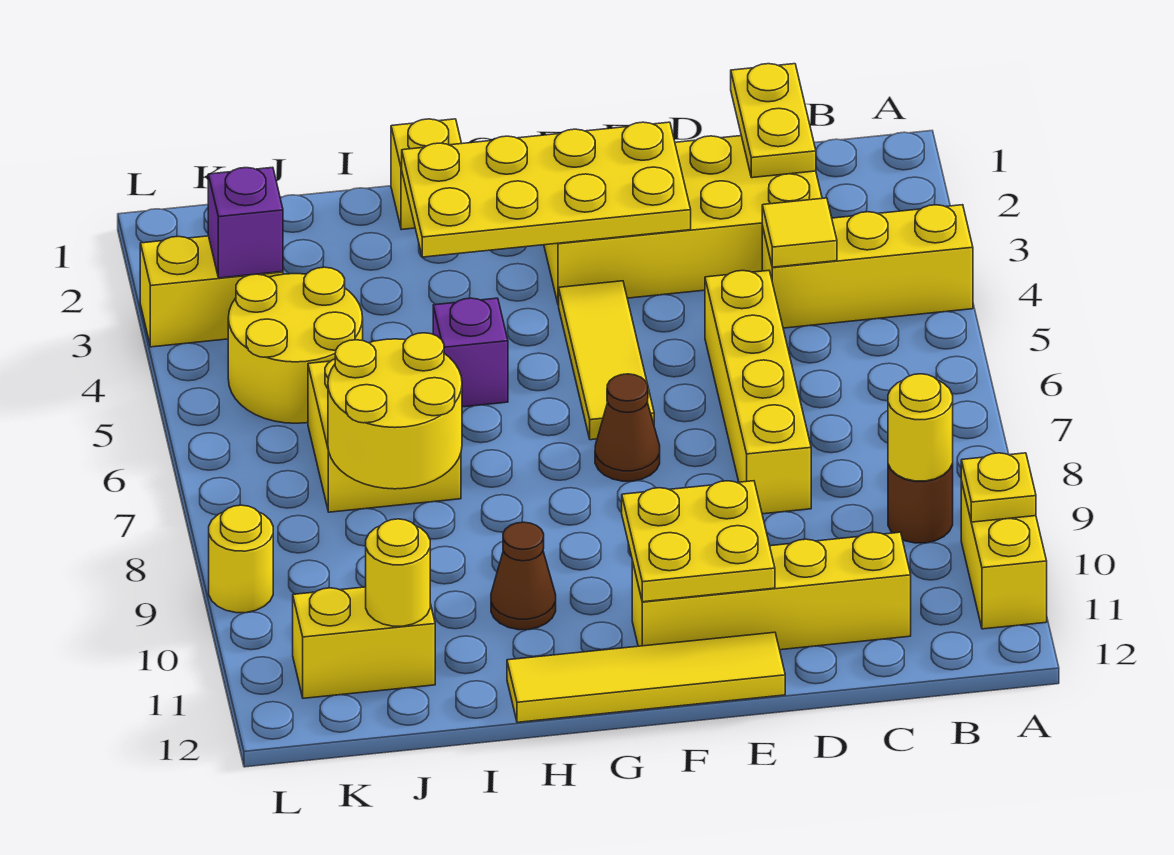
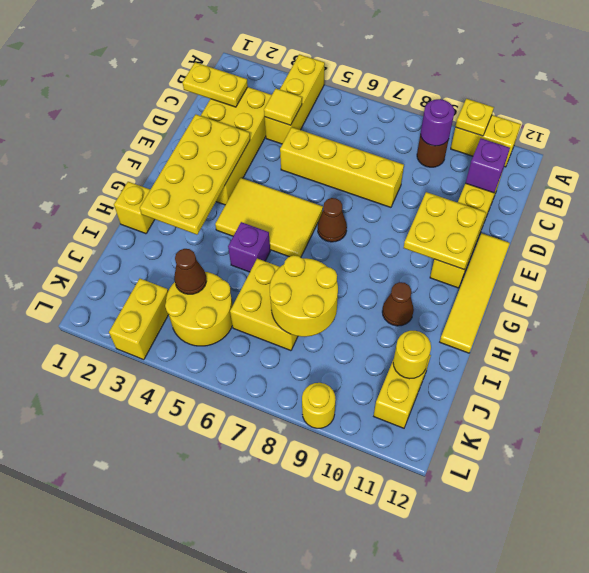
yellow 1x1 round brick [888,374,953,481] -> purple 1x1 round brick [421,99,455,146]
yellow 1x3 tile [559,281,654,440] -> yellow 2x3 tile [215,178,323,257]
none -> brown 1x1 cone [174,249,207,294]
purple 1x1 brick [208,167,283,278] -> purple 1x1 brick moved to [466,139,510,193]

